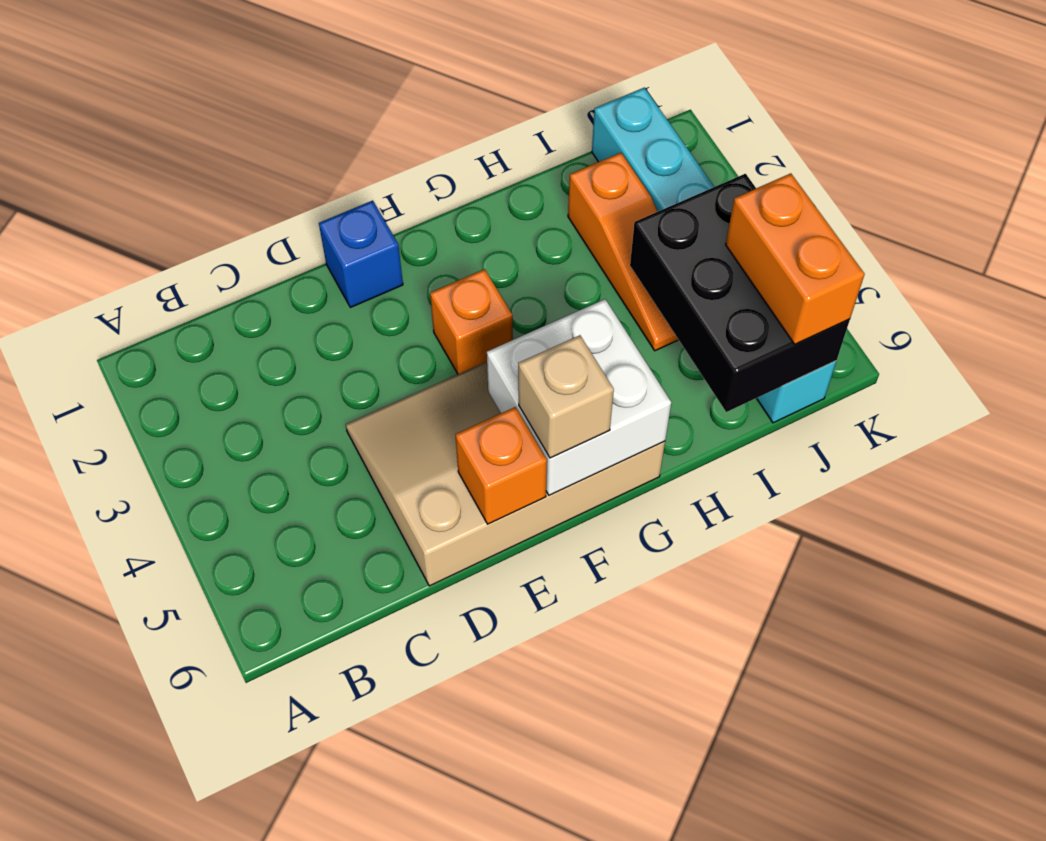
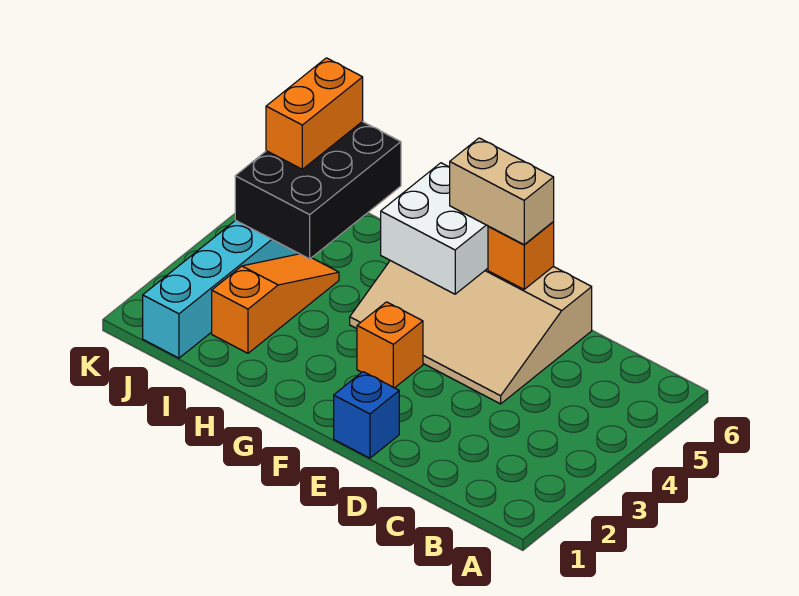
tan 1x1 brick [518,335,614,458] -> tan 1x2 brick [450,138,554,245]

